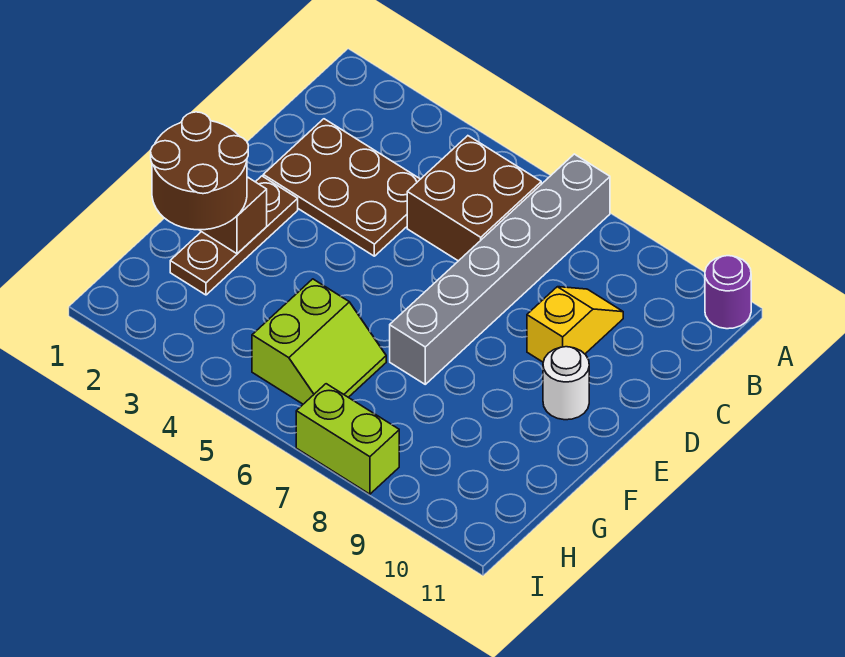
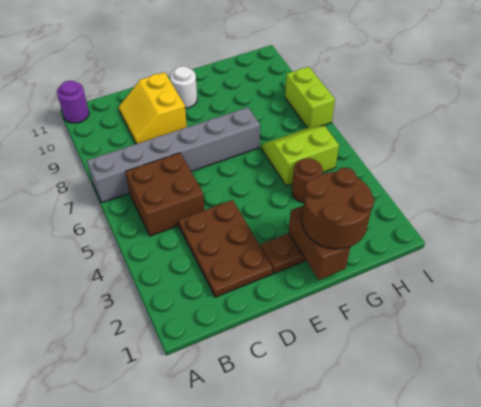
yellow 1x2 slope [527,287,623,362] -> yellow 2x2 slope [119,72,187,144]
none -> brown 1x1 round brick [292,158,323,203]

